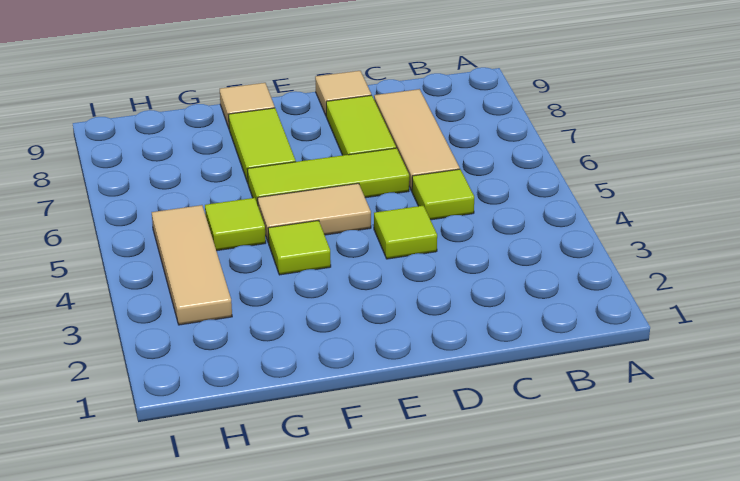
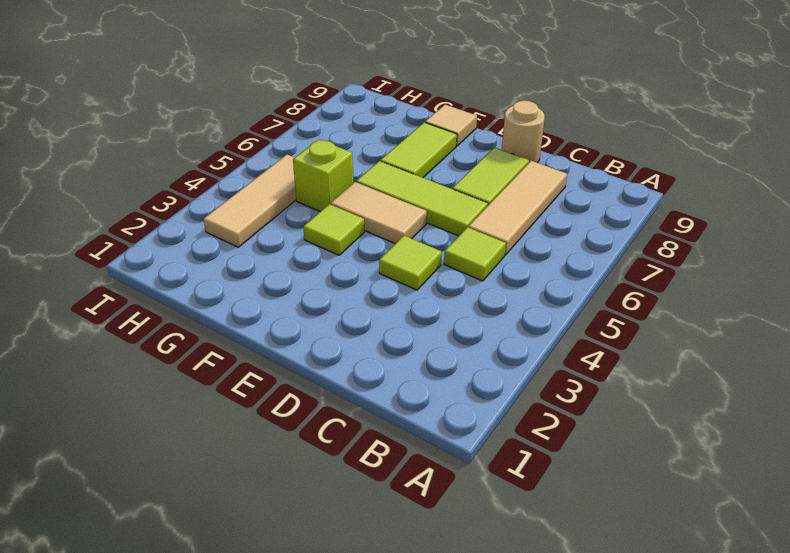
tan 1x1 tile [315,71,371,115] -> tan 1x1 round brick [502,101,545,163]
lime 1x1 tile [205,198,266,251] -> lime 1x1 brick [293,139,353,212]

